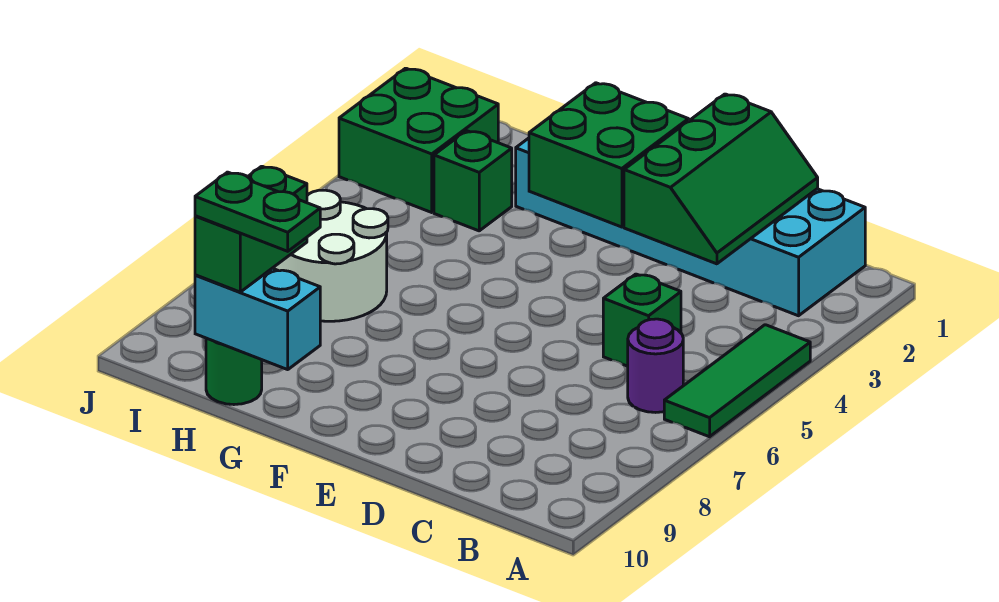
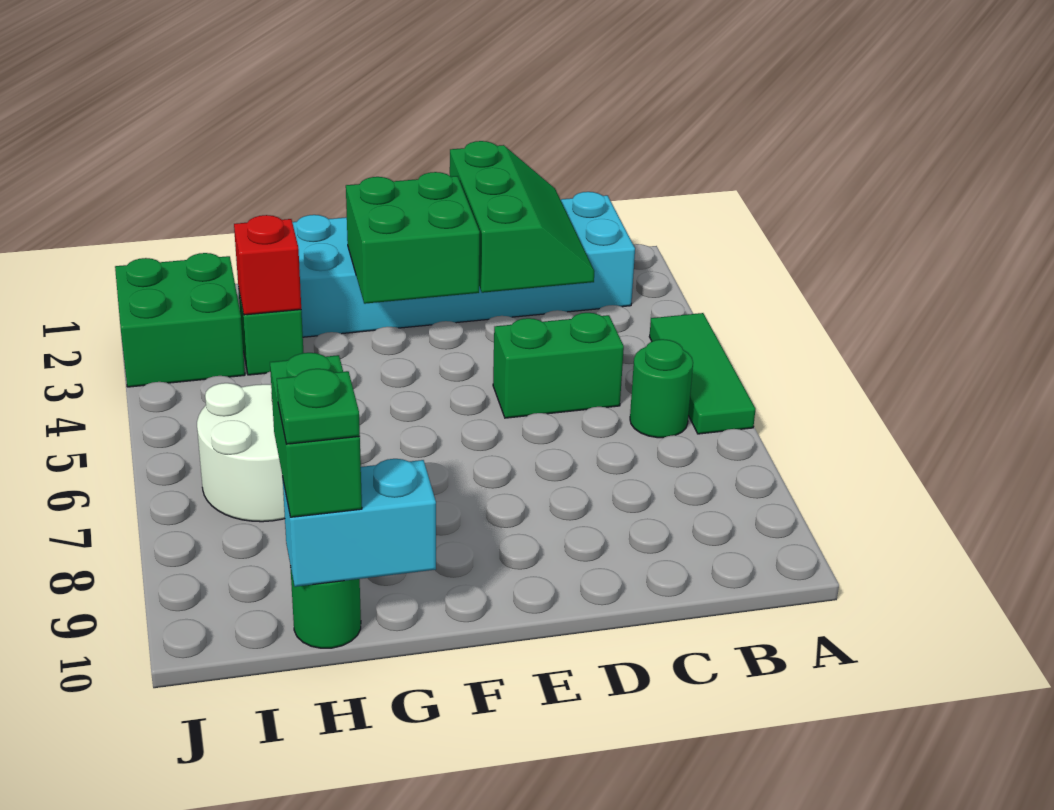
purple 1x1 round brick [628,319,683,412] -> green 1x1 round brick [630,339,693,438]
green 1x1 brick [603,274,681,366] -> green 1x2 brick [493,313,624,418]
green 1x2 plate [195,172,320,251] -> green 1x1 plate [277,369,360,444]
none -> red 1x1 brick [234,215,301,315]

